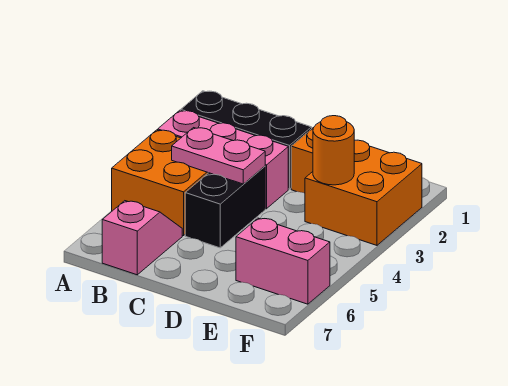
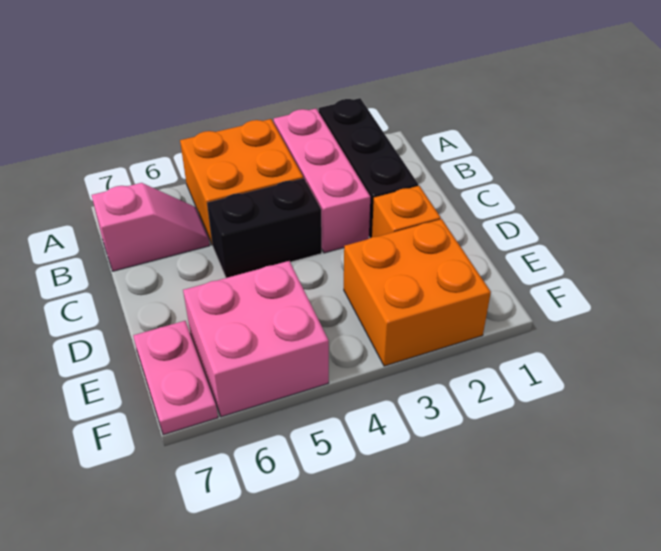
pink 1x2 plate [172,128,265,184] -> pink 1x2 plate moved to [133,321,218,435]
orange 1x1 round brick [313,116,354,185] -> none
pink 1x2 brick [236,218,330,304] -> pink 2x2 brick [183,261,329,417]

